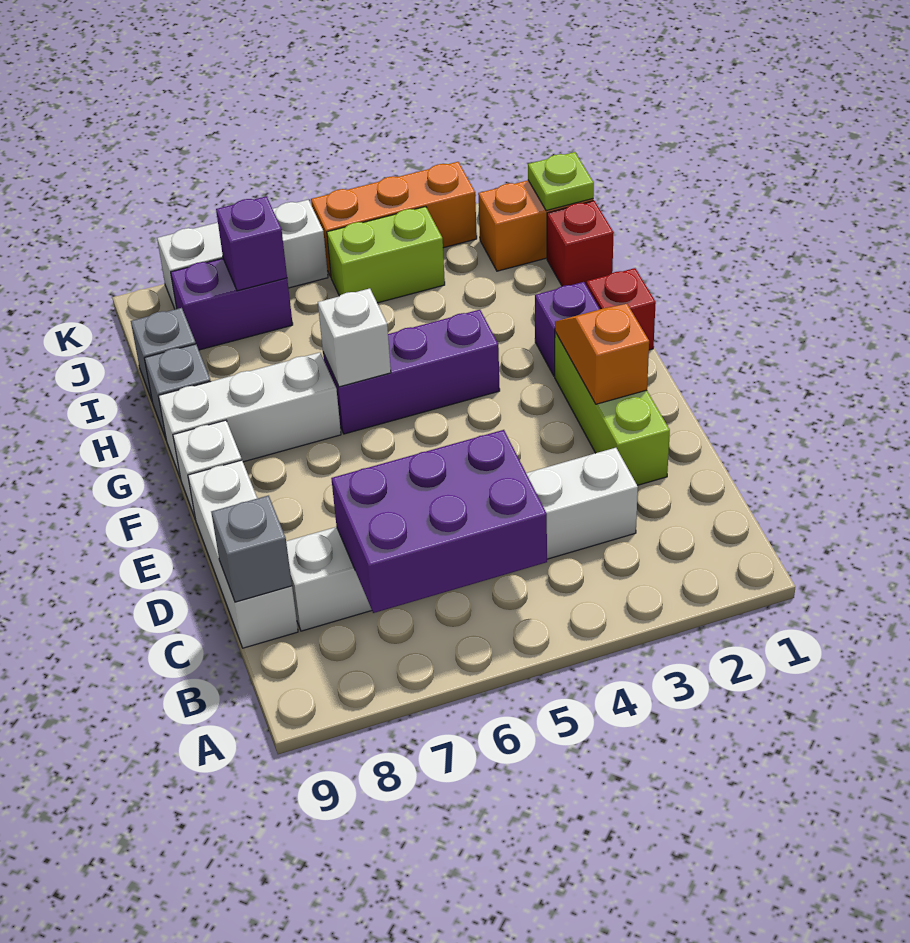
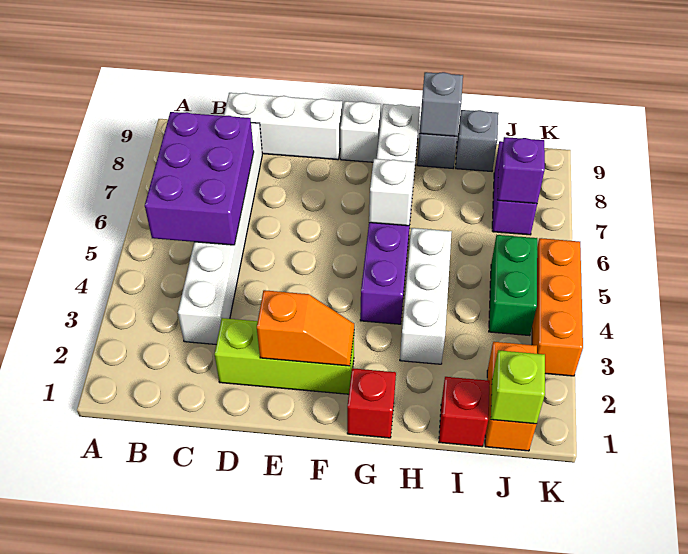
grey 1x1 brick [211,496,292,602] -> grey 1x1 brick moved to [420,72,463,136]
purple 1x1 brick [535,282,600,376] -> none
lime 1x1 plate [528,152,594,211] -> lime 1x1 brick [491,350,545,424]
lime 1x2 brick [327,206,445,303] -> green 1x2 brick [489,235,537,336]
white 1x3 brick [157,200,328,309] -> white 1x3 brick moved to [400,228,452,364]

